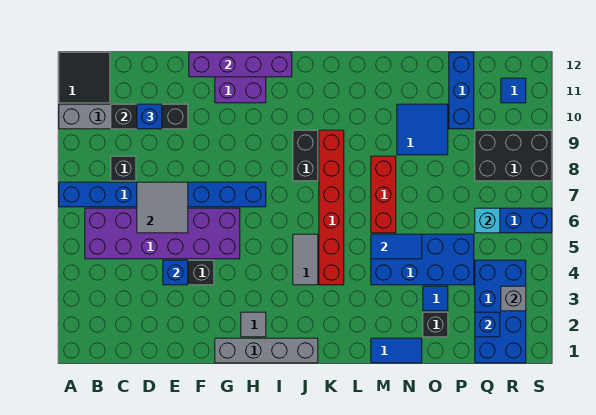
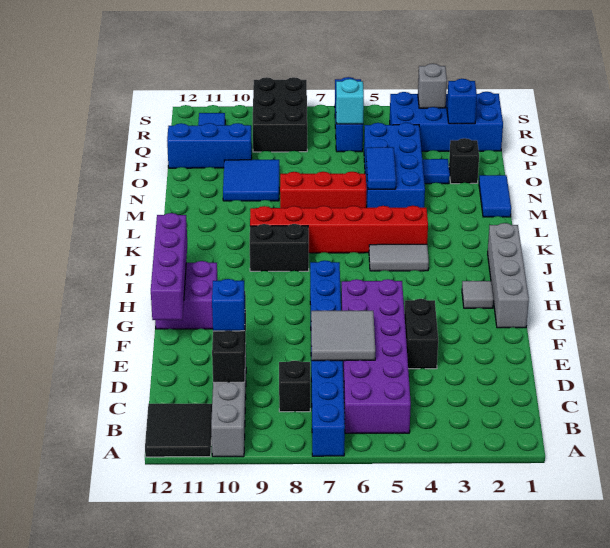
blue 1x1 brick [163,260,188,285] -> none

